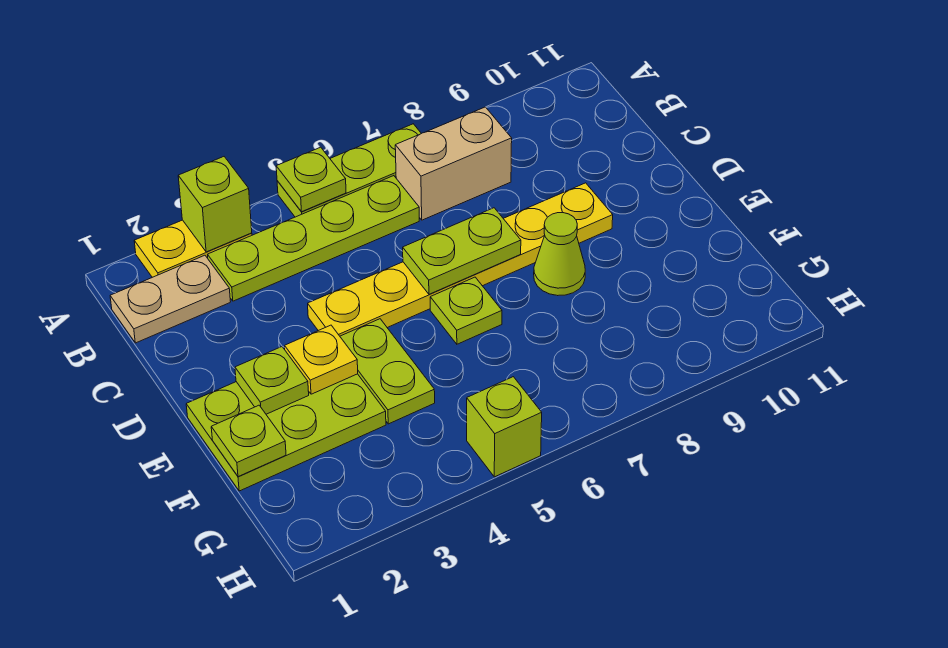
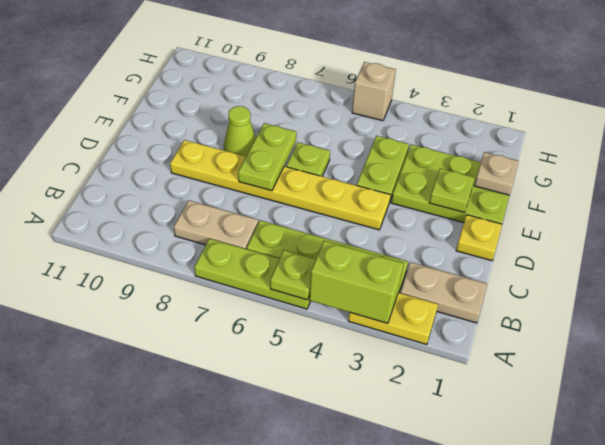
lime 1x1 brick [178,157,252,252] -> lime 1x2 brick [310,241,404,323]
tan 1x2 brick [395,107,512,220] -> tan 1x2 plate [174,200,258,249]
lime 1x2 plate [403,208,521,294] -> lime 1x2 plate turned to [238,123,296,191]
yellow 1x1 plate [285,325,358,394] -> yellow 1x1 plate moved to [456,215,502,261]
lime 1x1 plate [211,405,286,477] -> tan 1x1 plate [475,152,519,195]
lime 1x1 brick [467,377,542,477] -> tan 1x1 brick [352,62,396,121]

